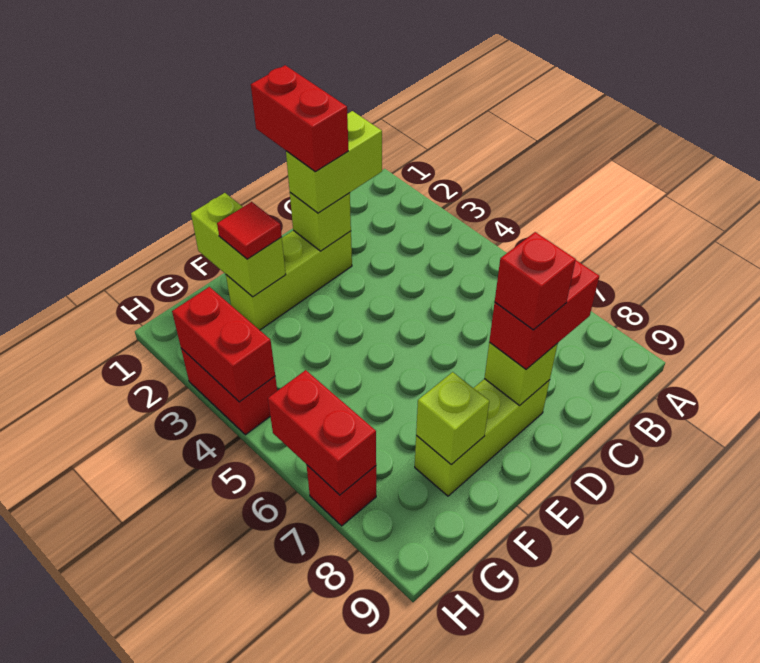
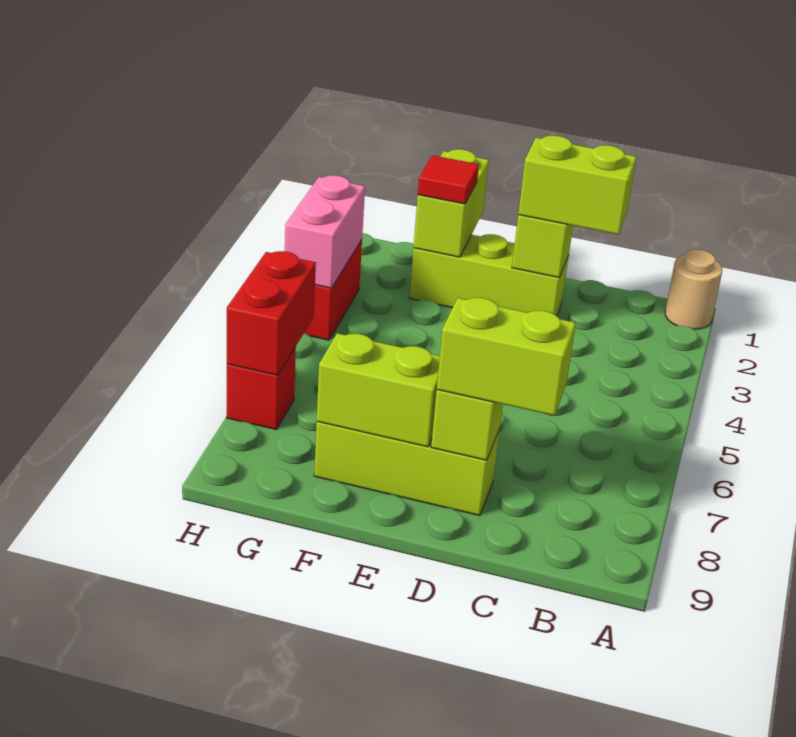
none -> tan 1x1 round brick [665,249,722,329]
red 1x2 brick [489,260,599,369] -> lime 1x2 brick [437,298,576,416]
red 1x2 brick [251,65,348,172] -> none
red 1x1 brick [495,232,576,330] -> none
lime 1x1 brick [416,372,489,465] -> lime 1x2 brick [317,333,440,447]
red 1x2 brick [172,287,275,402] -> pink 1x2 brick [285,175,365,288]

